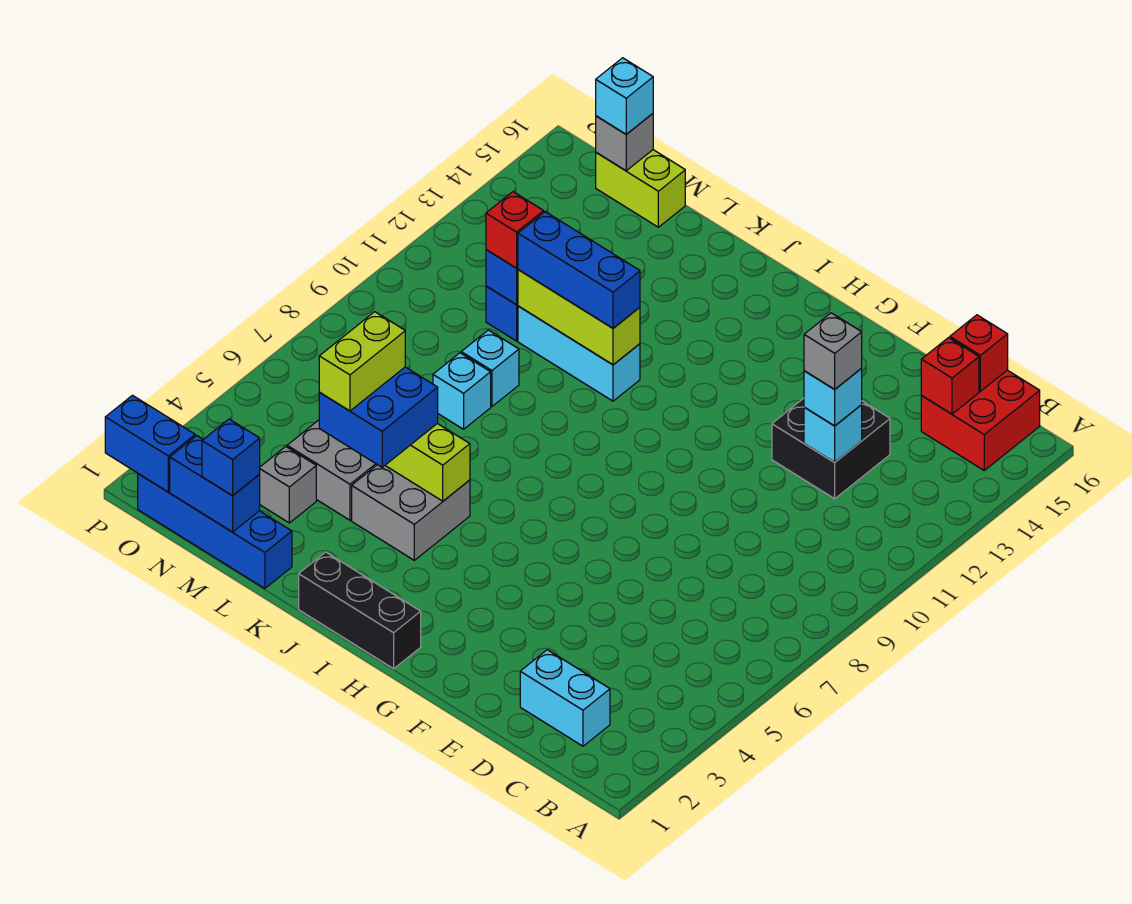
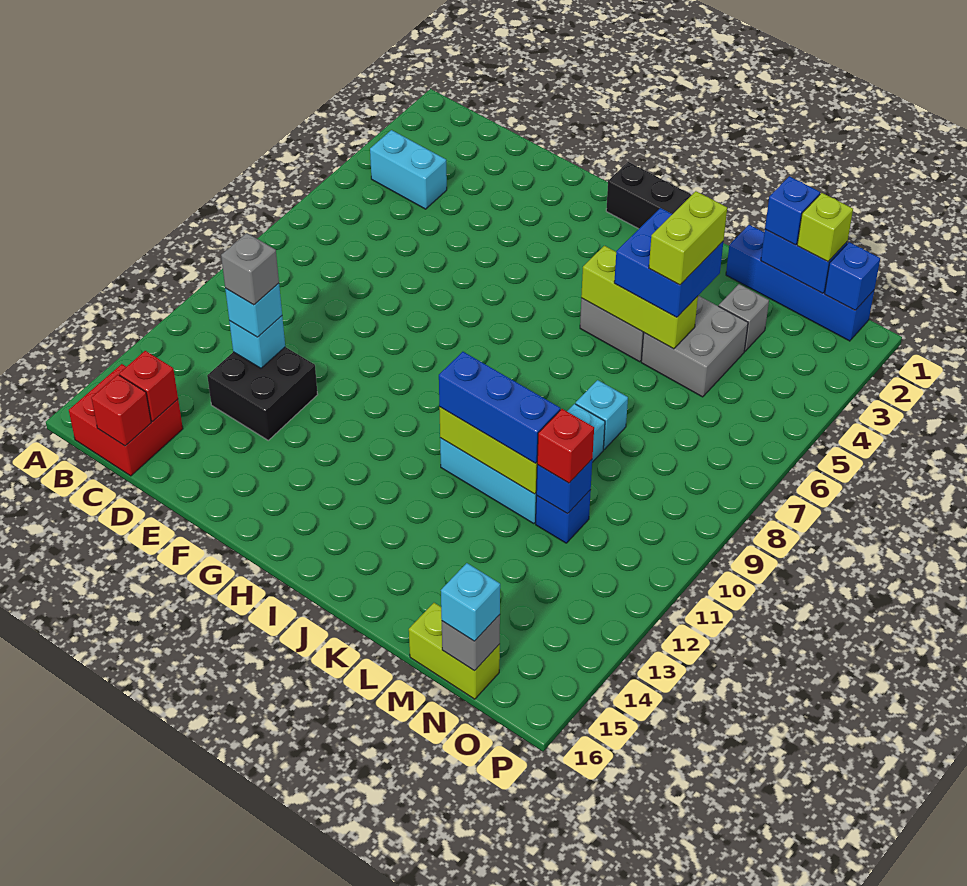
cyan 1x2 brick [520,650,610,746] -> cyan 1x2 brick moved to [370,130,447,209]
none -> lime 1x1 brick [797,193,853,262]
blue 1x2 brick [105,395,195,492] -> blue 1x1 brick [825,242,880,310]

